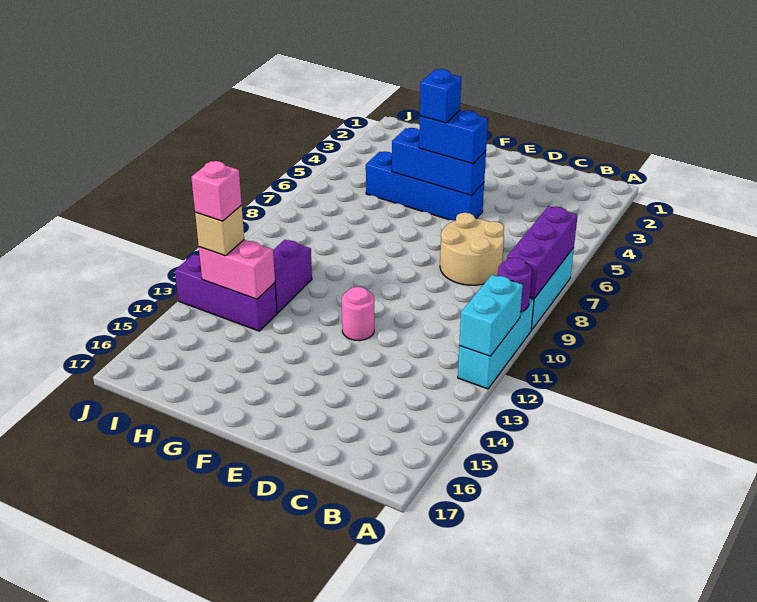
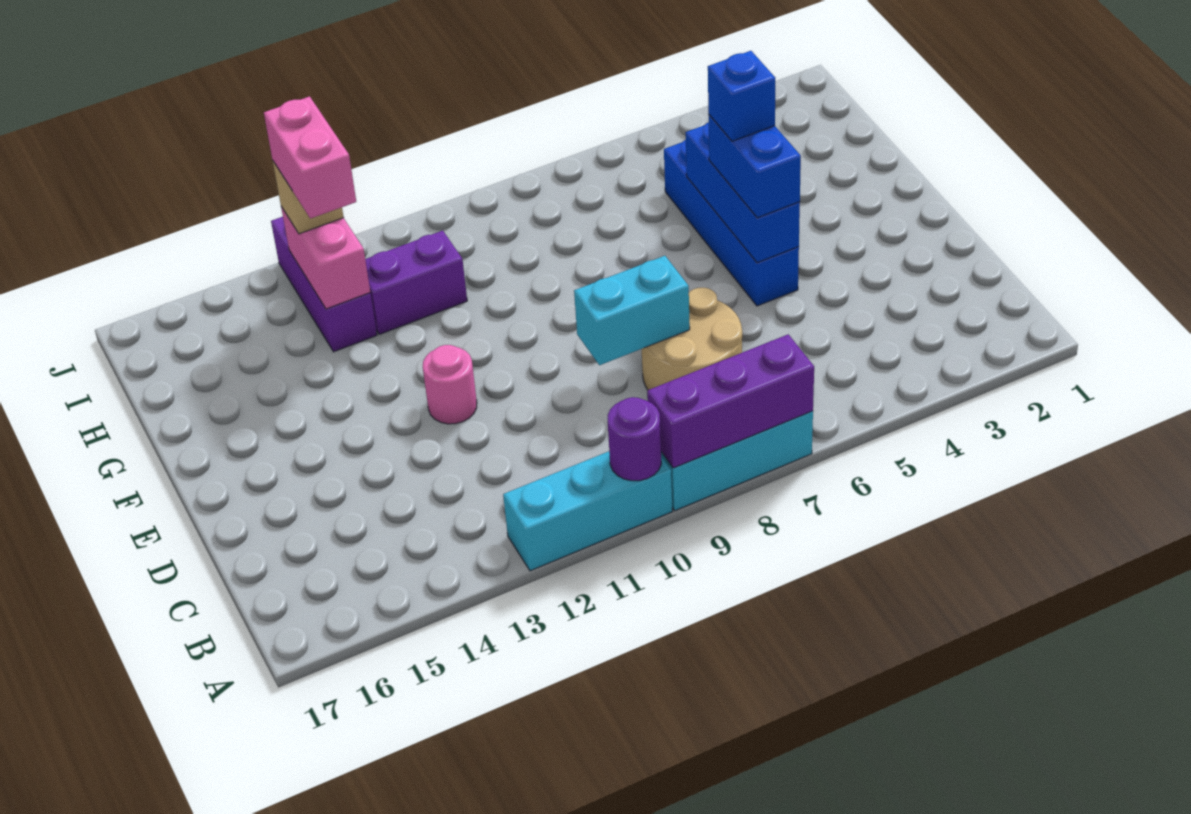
cyan 1x2 brick [459,275,523,356] -> cyan 1x2 brick moved to [574,256,690,365]
pink 1x1 brick [191,161,242,221] -> pink 1x2 brick [264,96,356,219]

